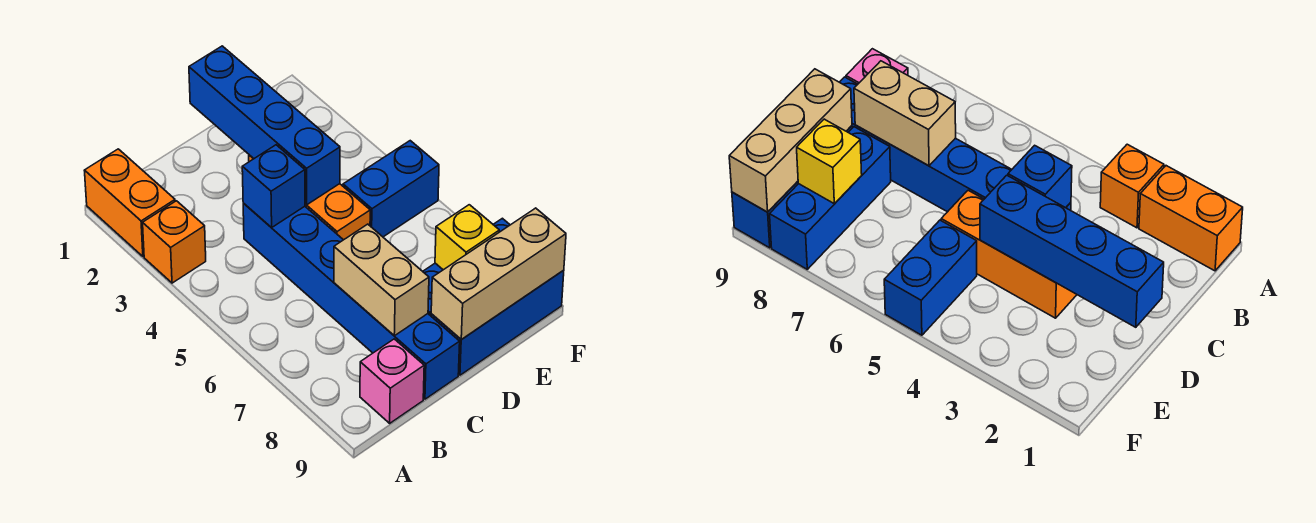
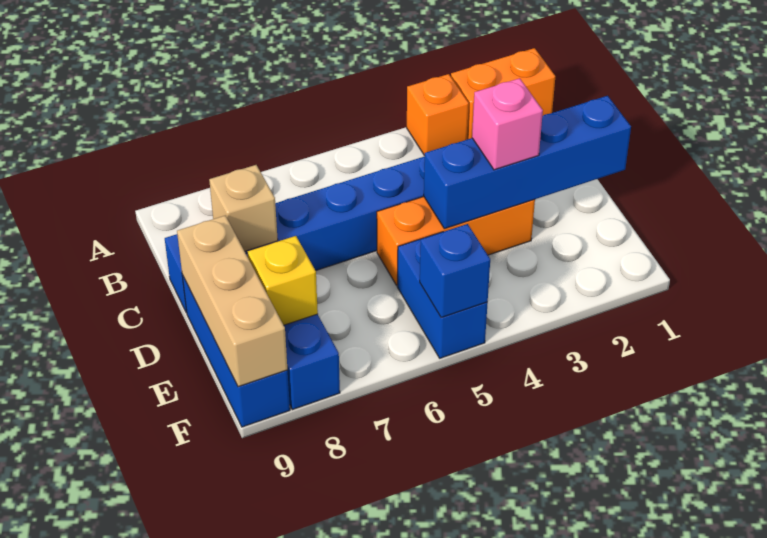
pink 1x1 brick [360,339,424,423] -> pink 1x1 brick moved to [472,78,543,170]
blue 1x1 brick [242,145,305,228] -> blue 1x1 brick moved to [420,224,490,318]
tan 1x2 brick [334,224,429,336] -> tan 1x1 brick [209,165,278,251]

